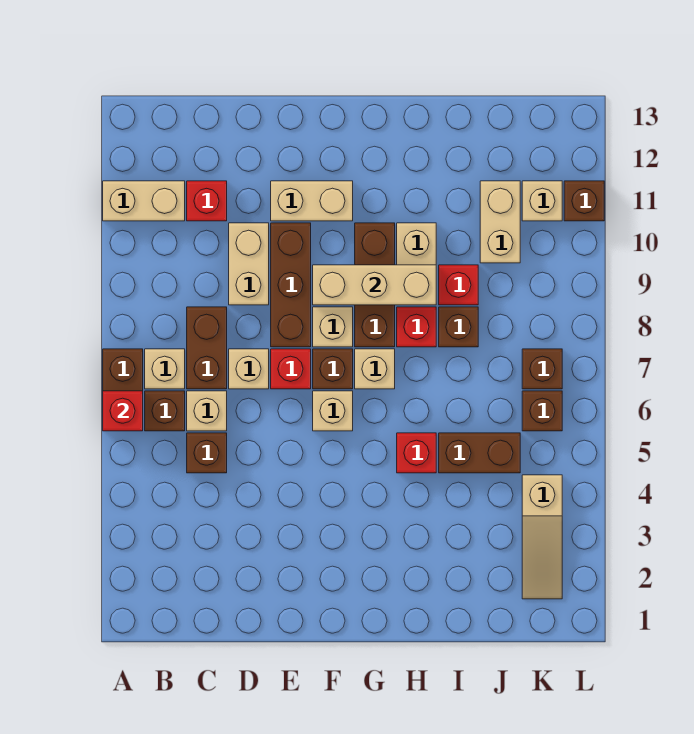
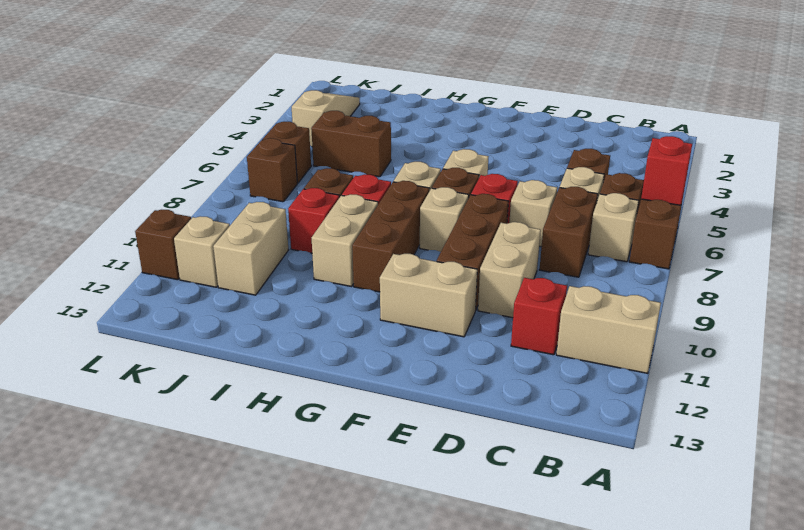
tan 1x3 brick [313,265,436,305] -> none
red 1x1 brick [397,433,436,473] -> none

